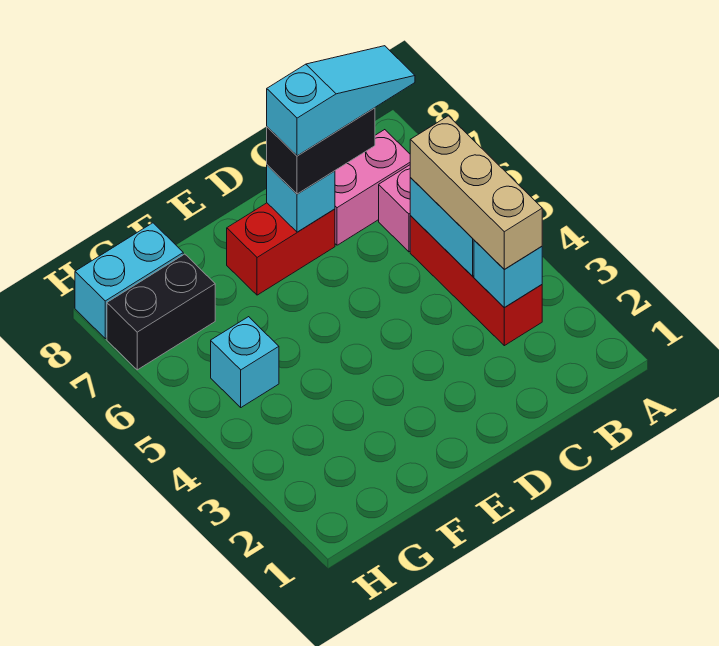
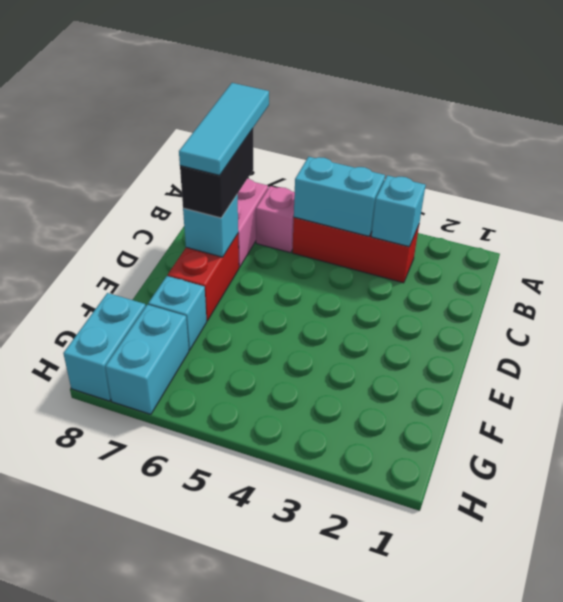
tan 1x3 brick [410,116,542,269] -> none
cyan 1x3 slope [267,46,415,156] -> cyan 1x3 tile [179,83,269,175]
cyan 1x1 brick [211,317,279,407] -> cyan 1x1 brick moved to [148,276,207,350]
black 1x2 brick [107,254,215,370] -> cyan 1x2 brick [105,305,189,414]

